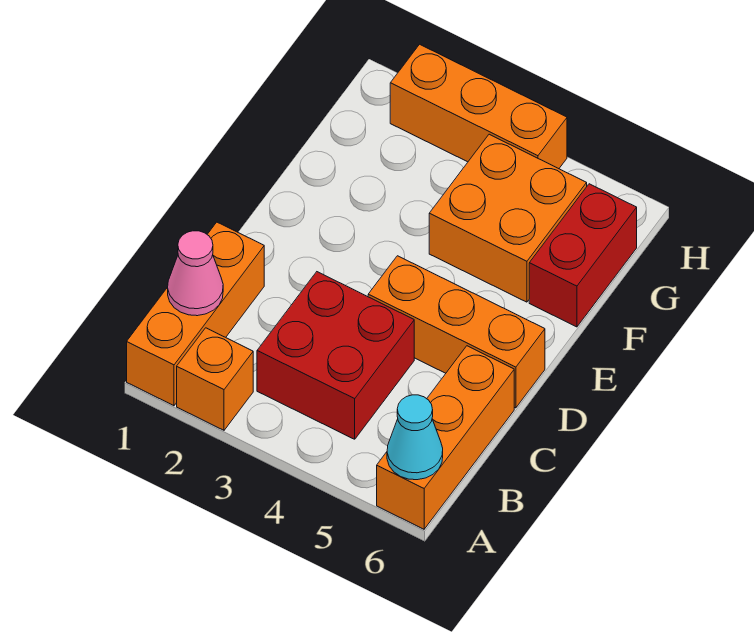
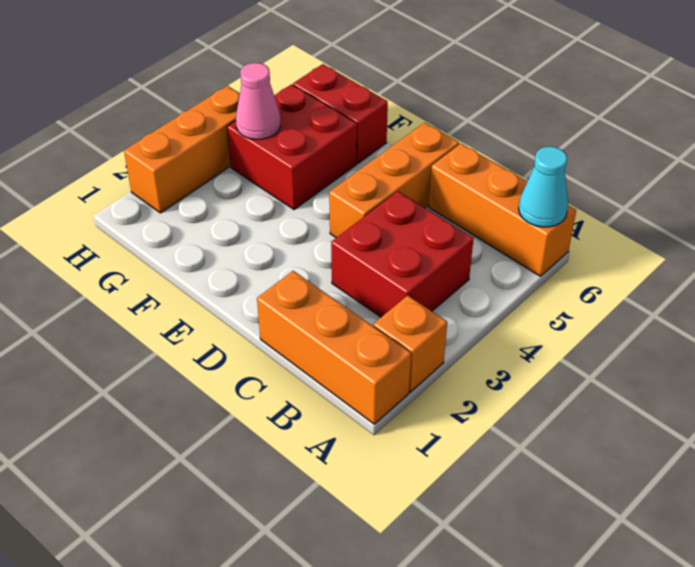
pink 1x1 cone [168,231,223,316] -> pink 1x1 cone moved to [236,63,281,139]
orange 2x2 brick [429,134,587,302] -> red 2x2 brick [227,84,357,210]

